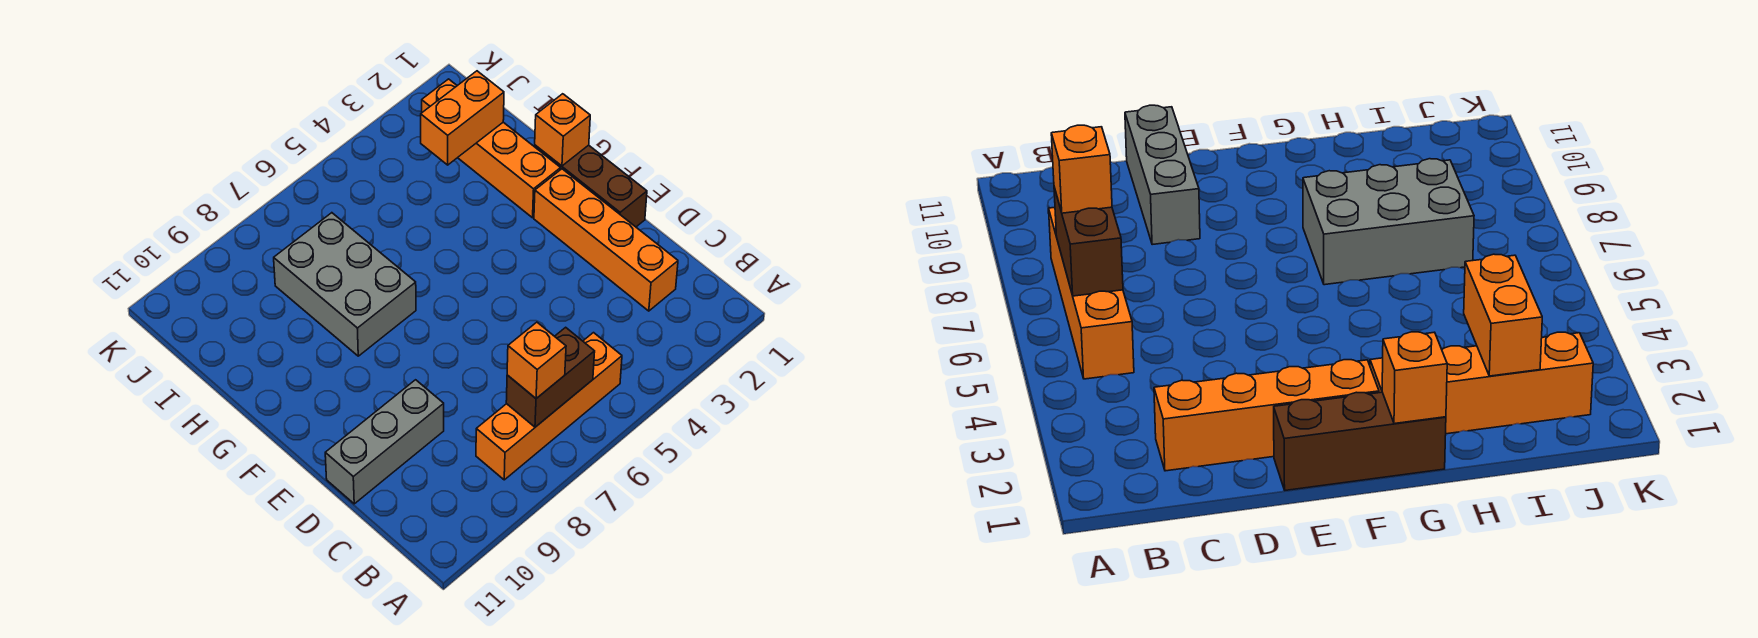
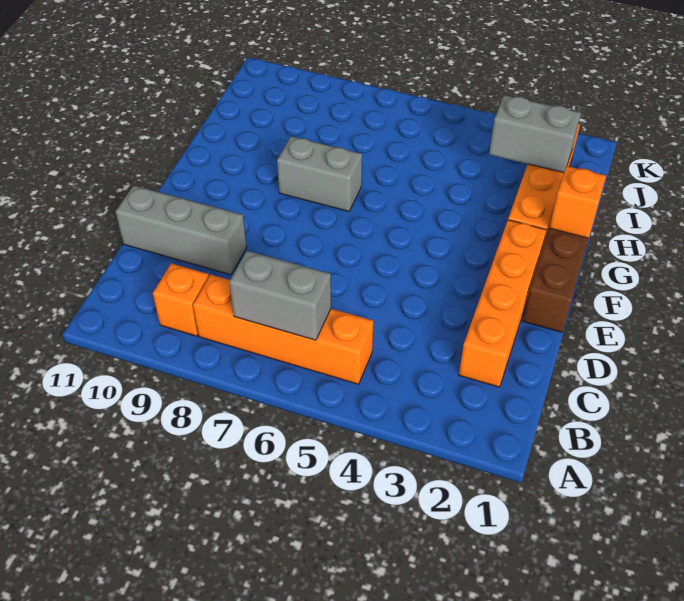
brown 1x2 brick [506,327,595,427] -> grey 1x2 brick [229,251,331,340]
orange 1x1 brick [507,322,566,399] -> orange 1x1 brick moved to [153,263,209,336]
grey 2x3 brick [274,213,416,356] -> grey 1x2 brick [277,136,362,211]
orange 1x2 brick [421,71,504,165] -> grey 1x2 brick [489,95,581,173]

